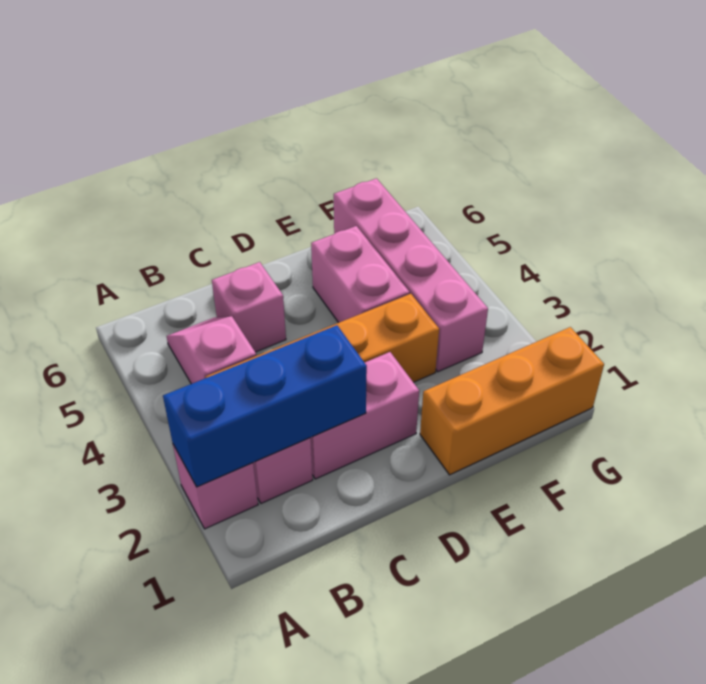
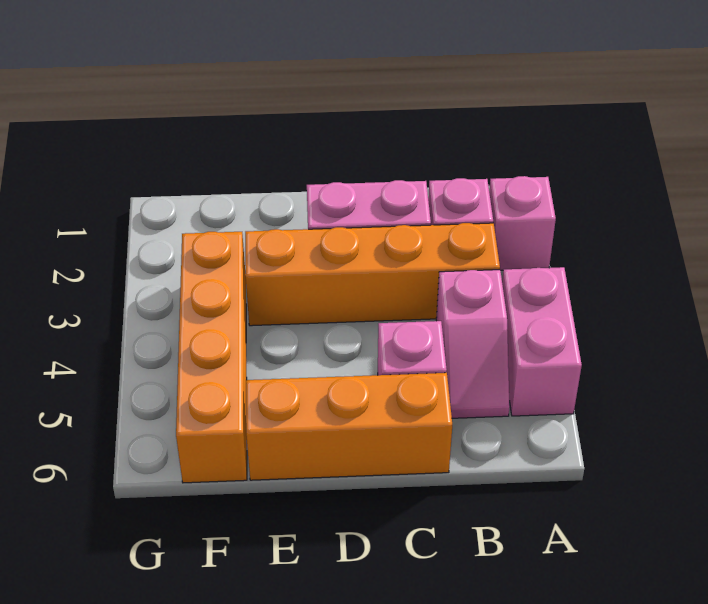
blue 1x3 brick [163,325,367,487] -> none
orange 1x3 brick [420,327,604,475] -> orange 1x3 brick moved to [246,373,452,480]
pink 1x2 brick [311,226,410,323] -> pink 1x2 brick moved to [502,267,582,416]
pink 1x4 brick [334,178,488,372] -> orange 1x4 brick [176,232,247,483]

